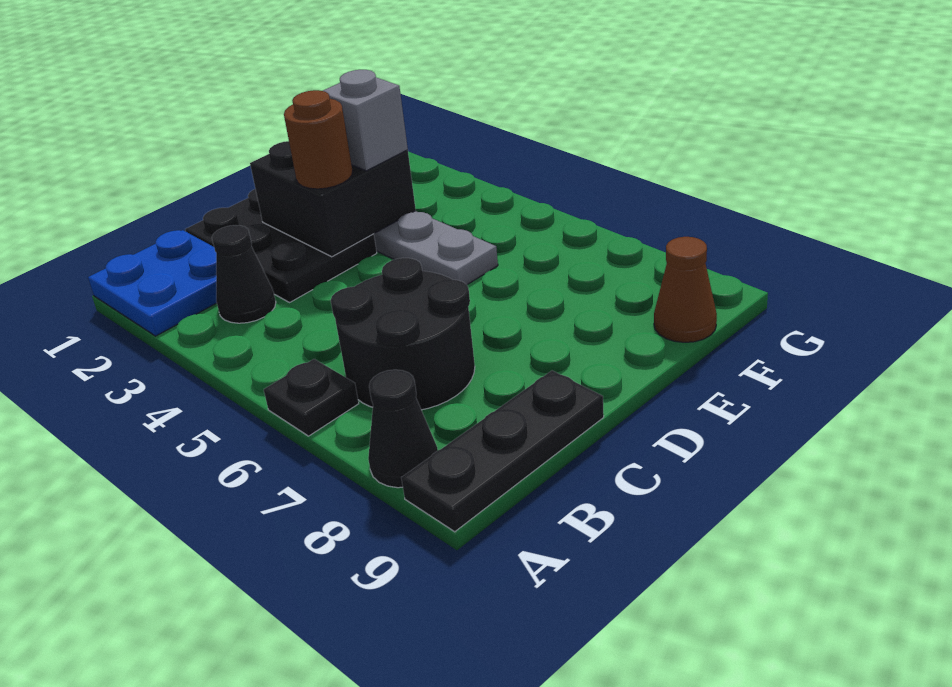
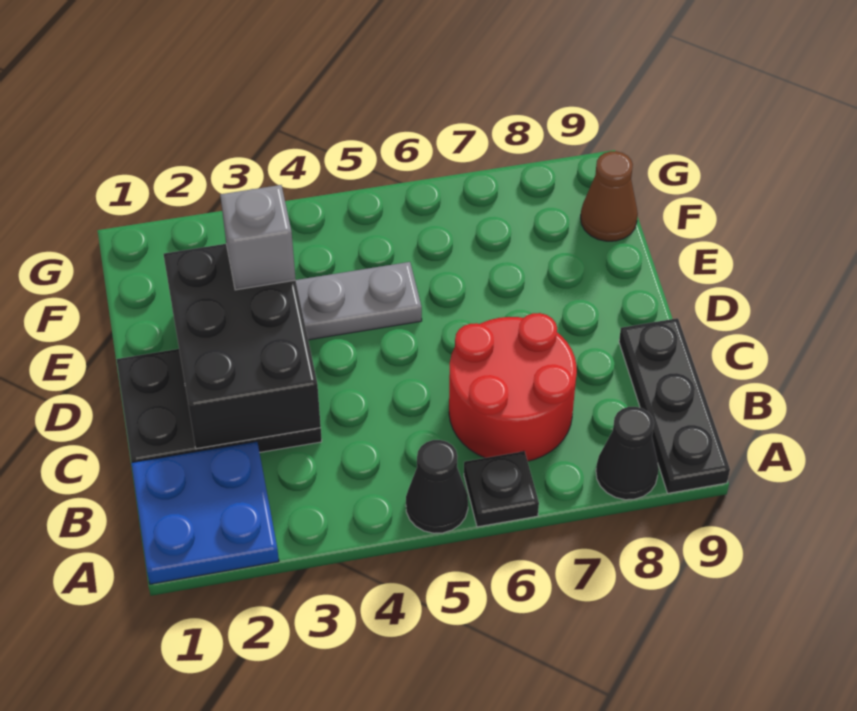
black 1x1 cone [212,225,276,323] -> black 1x1 cone moved to [406,440,468,533]
black 2x2 round brick [331,258,475,410] -> red 2x2 round brick [449,313,577,461]
black 2x2 brick [250,141,416,257] -> black 2x3 brick [164,244,321,449]
brown 1x1 round brick [284,90,352,189] -> none

